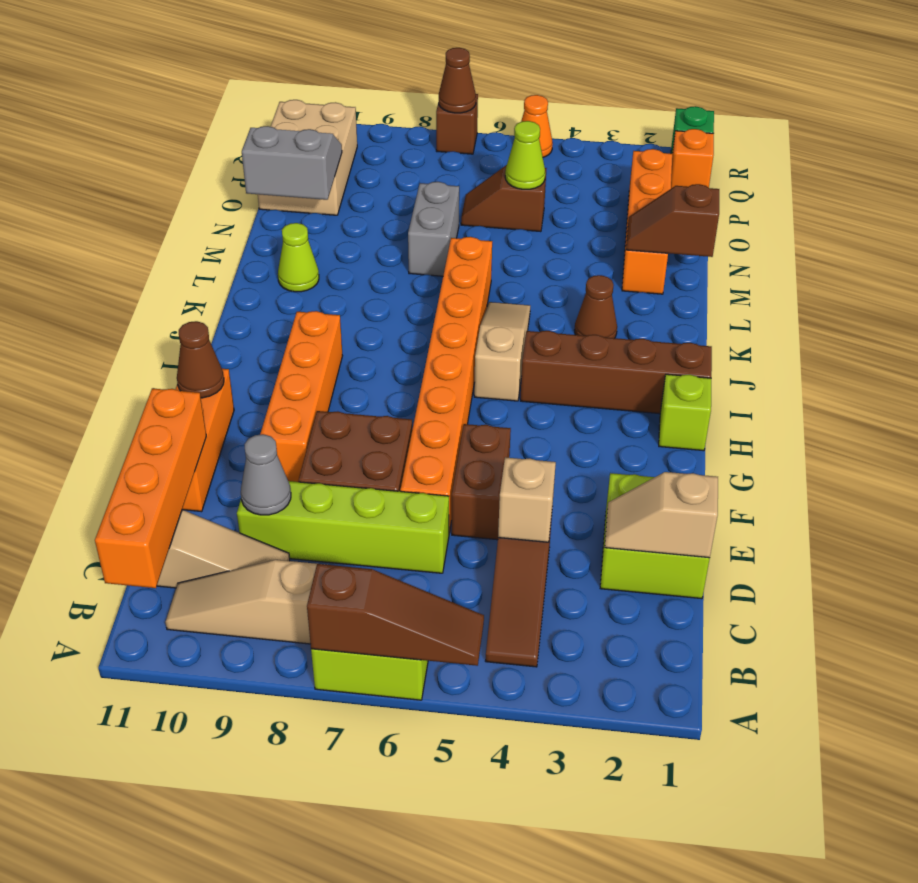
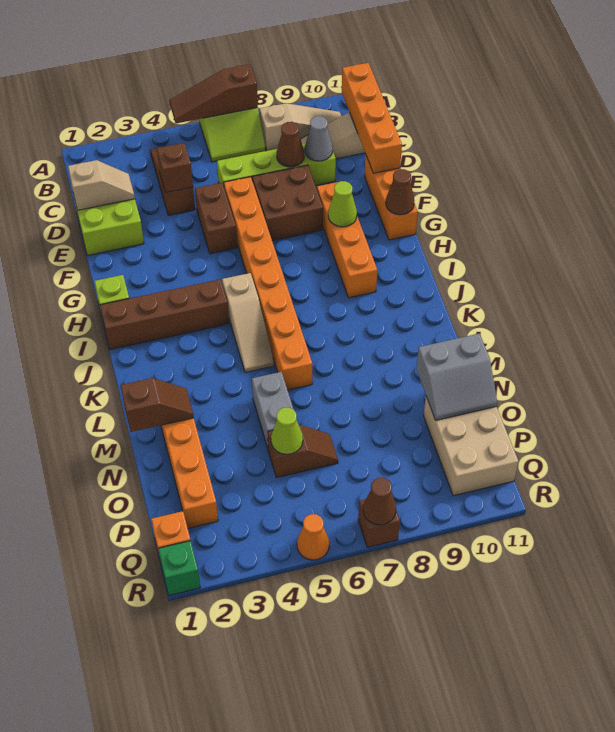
tan 1x1 brick [498,457,556,542] -> brown 1x1 brick [157,143,193,193]
brown 1x1 cone [575,275,617,338] -> brown 1x1 cone moved to [277,122,304,167]
lime 1x1 cone [278,223,319,292] -> lime 1x1 cone moved to [328,181,357,227]
grey 1x2 brick [408,182,459,276] -> grey 1x2 brick moved to [252,372,297,448]

